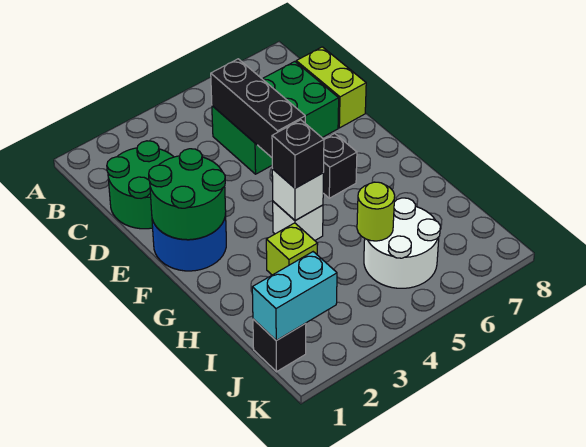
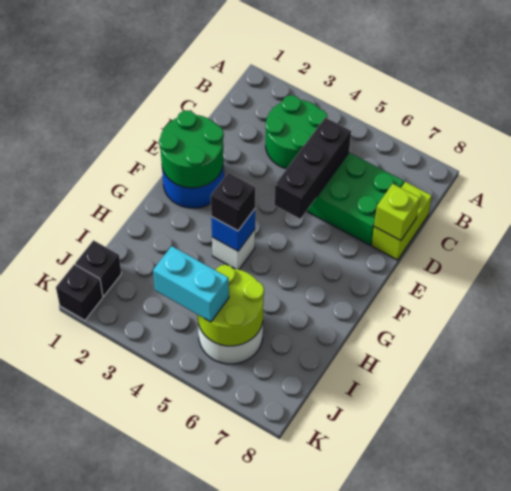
green 2x2 round brick [107,141,173,229] -> green 2x2 round brick moved to [266,95,327,169]
black 1x1 brick [323,133,357,198] -> black 1x1 brick moved to [56,264,103,320]
white 1x1 brick [272,169,323,221] -> blue 1x1 brick [211,209,255,251]
lime 1x1 brick [266,223,318,275] -> lime 1x1 brick moved to [374,184,420,241]
lime 1x1 round brick [357,182,395,241] -> lime 2x2 round brick [198,265,264,346]
cyan 1x2 brick [252,252,337,341] -> cyan 1x2 brick moved to [153,246,229,322]

